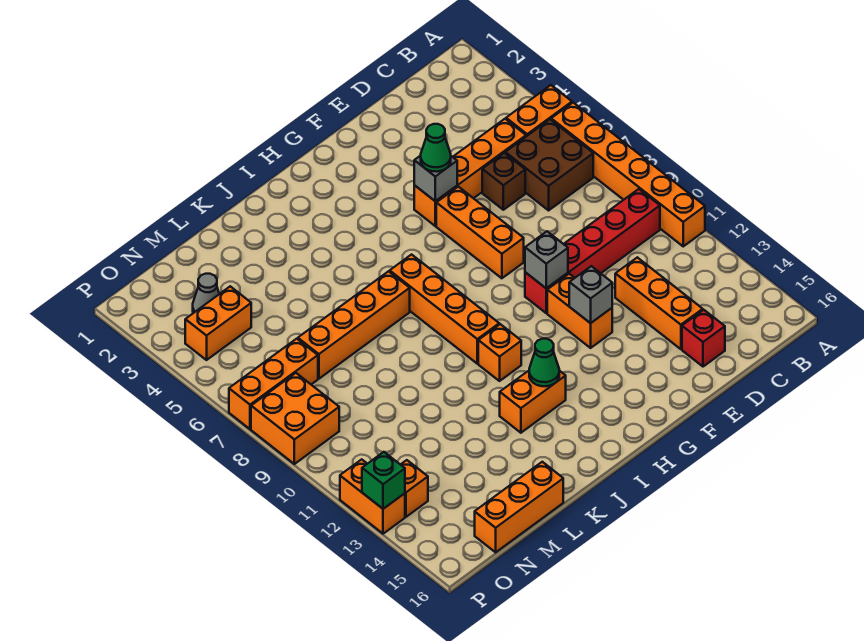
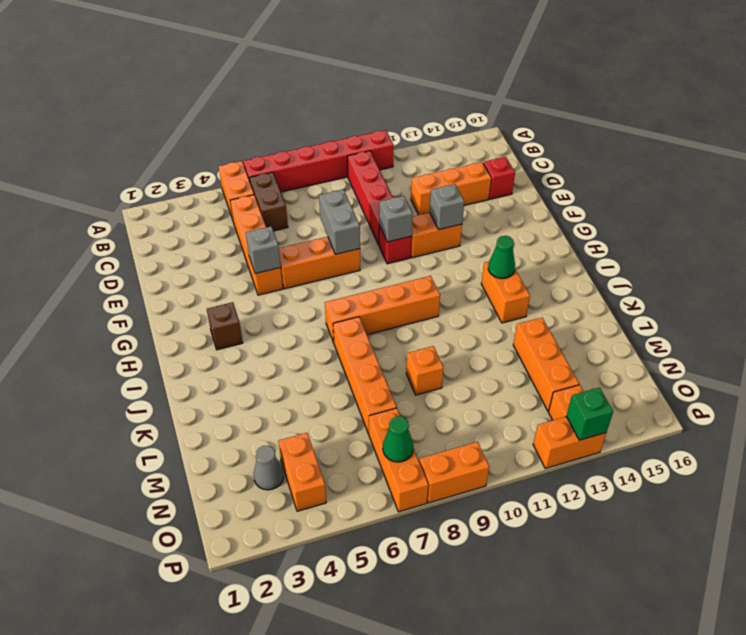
orange 1x6 brick [551,103,705,246] -> red 1x6 brick [243,130,394,192]
brown 2x2 brick [505,119,593,210] -> brown 1x2 brick [249,172,288,231]
brown 1x1 brick [482,153,525,210] -> brown 1x1 brick moved to [207,302,243,350]
none -> grey 1x2 brick [319,190,360,254]
green 1x1 cone [421,124,451,172] -> green 1x1 cone moved to [383,416,413,462]
orange 1x1 brick [478,324,521,381] -> orange 1x1 brick moved to [406,346,444,395]
orange 1x3 brick [475,462,563,552] -> orange 1x3 brick moved to [513,318,579,411]
orange 2x2 brick [251,373,339,464] -> orange 1x2 brick [419,442,489,503]

